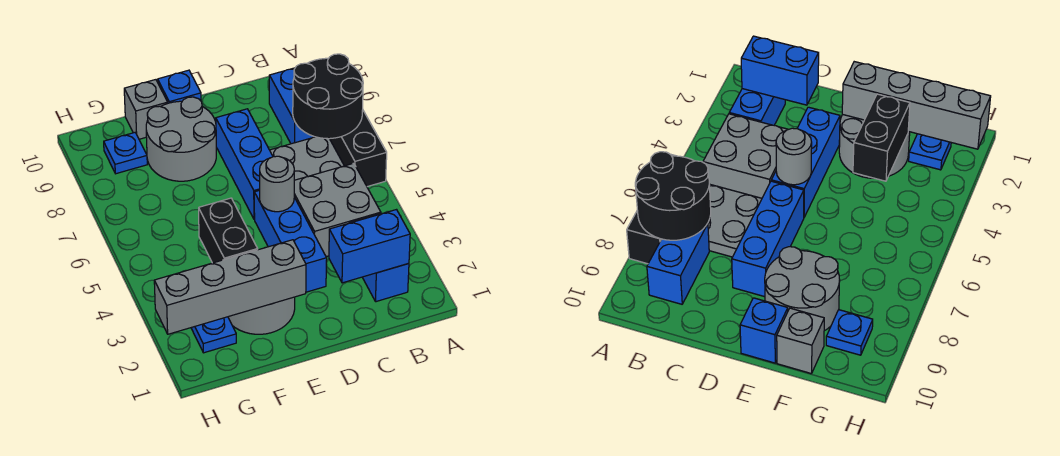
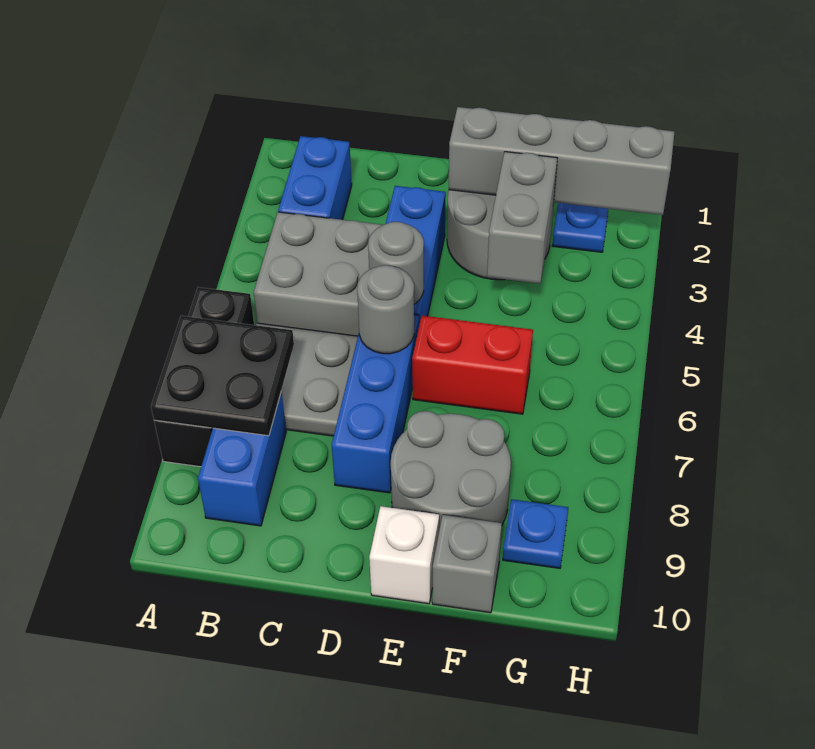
black 2x2 round brick [293,54,363,139] -> black 2x2 plate [151,316,294,436]
blue 1x2 brick [329,210,410,283] -> none
none -> grey 1x1 round brick [357,265,414,354]
none -> red 1x2 brick [412,316,533,414]
blue 1x1 brick [158,70,201,103] -> white 1x1 brick [369,506,439,604]
black 1x2 brick [199,198,258,263] -> grey 1x2 brick [487,152,557,283]

